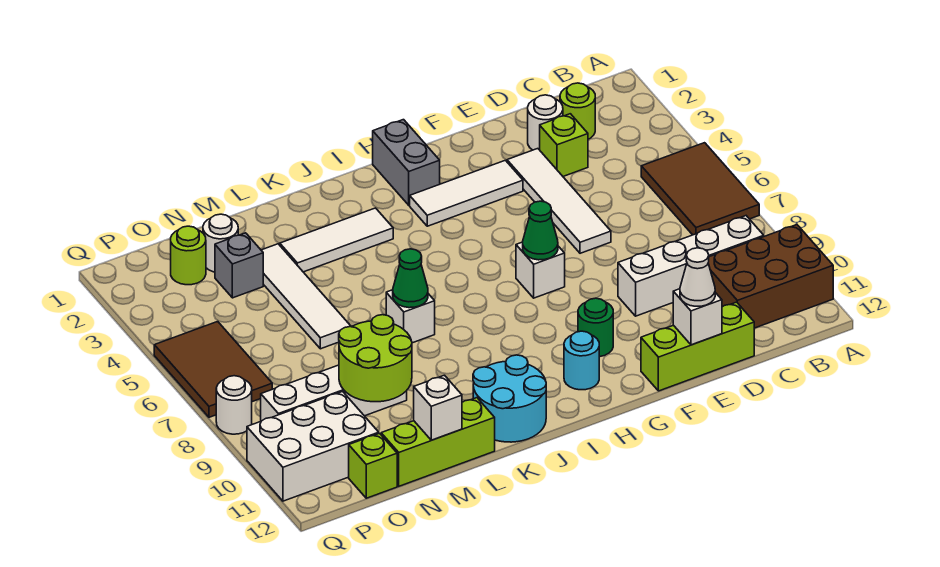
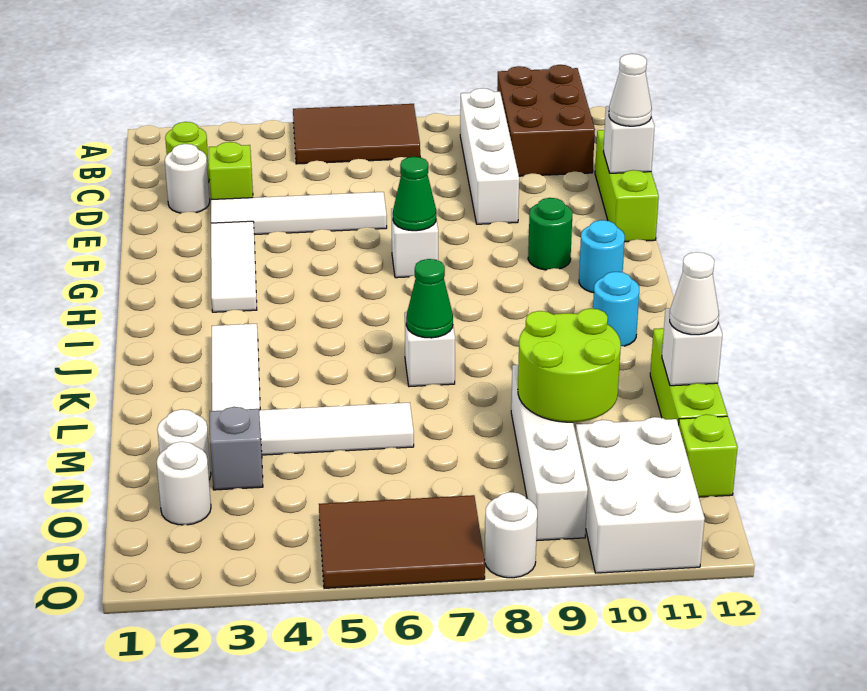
grey 1x2 brick [373,120,440,205] -> none
cyan 2x2 round brick [473,355,546,442] -> cyan 1x1 round brick [593,272,639,346]
none -> white 1x1 cone [670,252,719,335]
lime 1x1 round brick [171,226,206,285] -> white 1x1 round brick [156,442,211,525]

